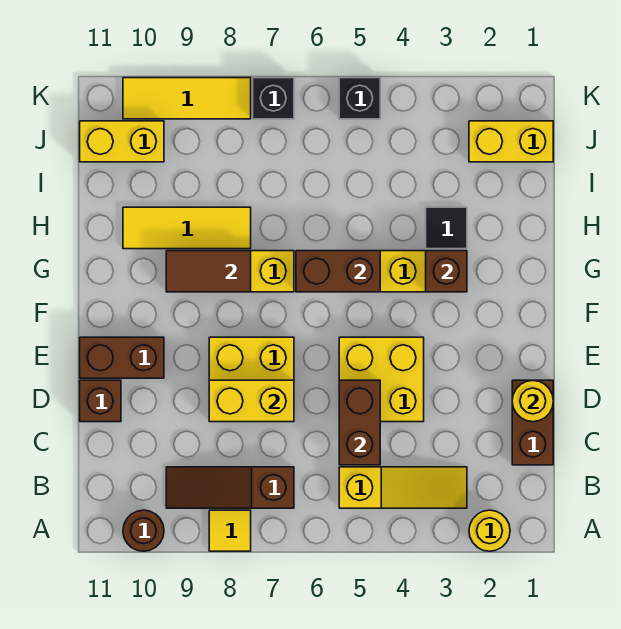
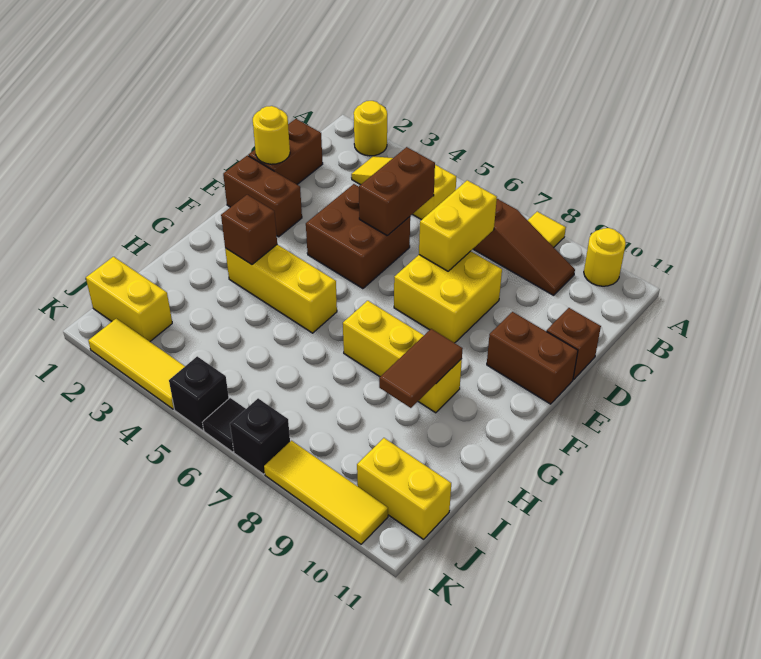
brown 1x1 round brick [123,510,164,551] -> yellow 1x1 round brick [584,228,626,286]
yellow 2x2 brick [339,337,424,422] -> brown 2x2 brick [306,184,410,289]
yellow 1x2 brick [209,380,294,422] -> yellow 1x2 brick turned to [419,180,497,271]
brown 1x2 brick [296,251,380,292] -> brown 1x2 brick moved to [223,155,302,237]
brown 1x2 tile [166,251,251,292] -> brown 1x2 tile turned to [379,329,463,408]
black 1x1 tile [426,207,467,249] -> black 1x1 tile moved to [202,398,246,452]
yellow 1x3 tile [123,207,251,249] -> yellow 1x3 tile moved to [88,319,185,409]

